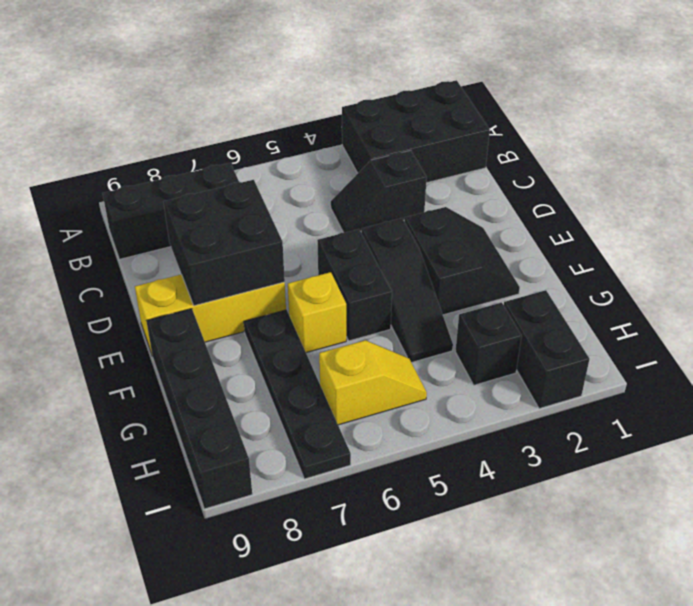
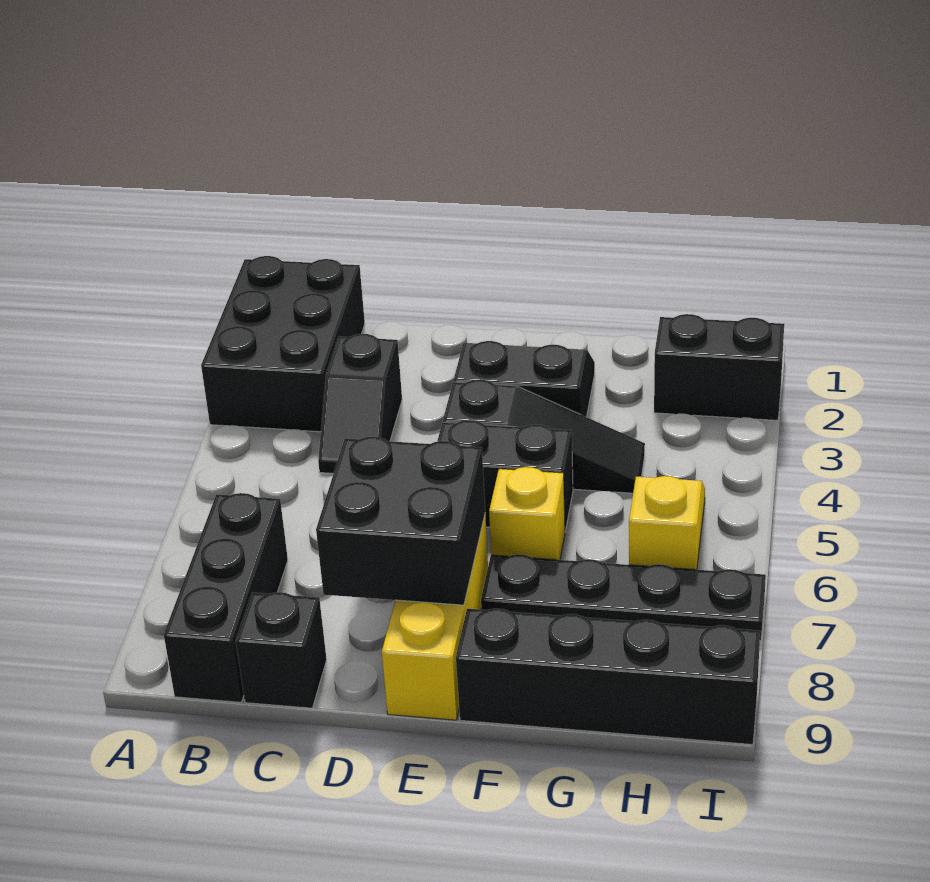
black 1x1 brick [455,303,522,385] -> black 1x1 brick moved to [236,592,327,708]

